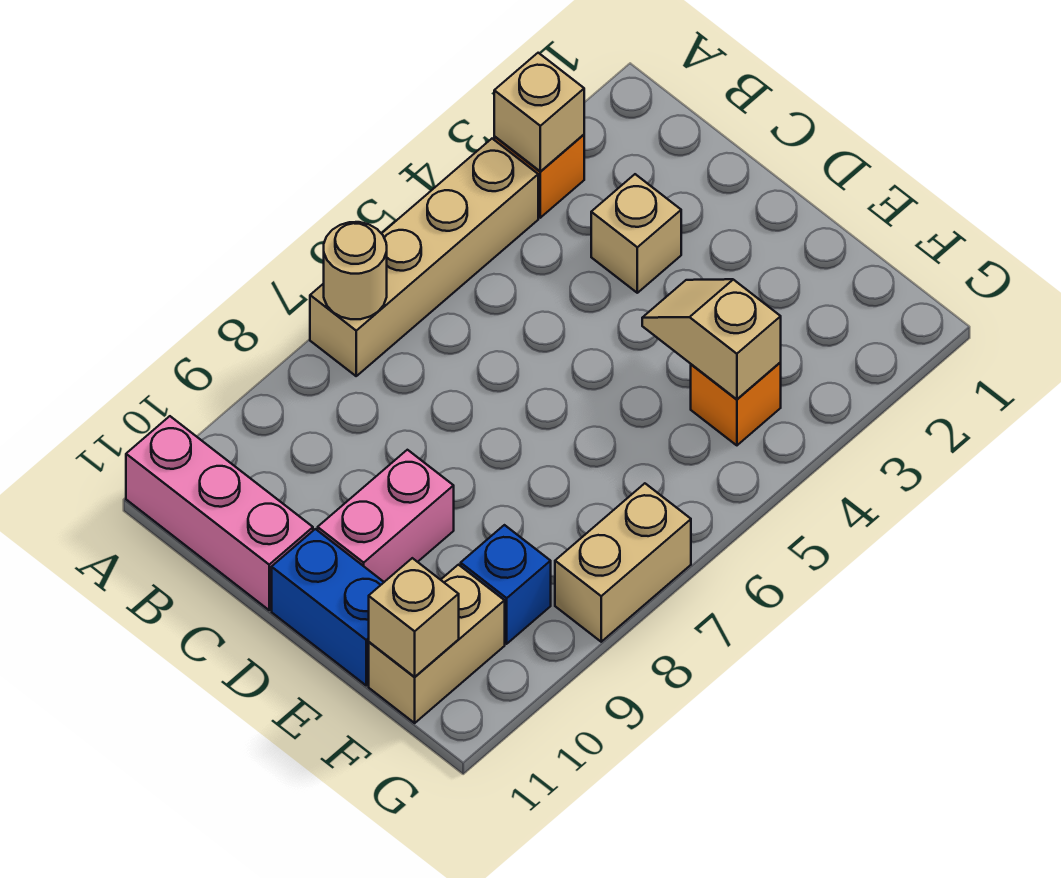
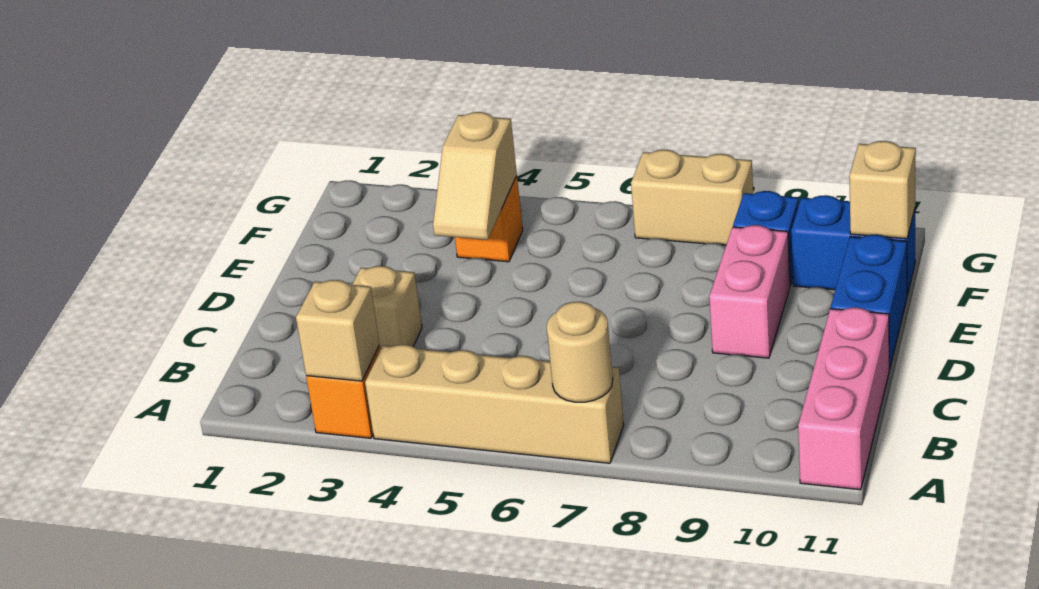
pink 1x2 brick [318,450,454,582] -> pink 1x2 brick turned to [709,225,790,358]
tan 1x2 brick [369,565,505,723] -> blue 1x2 brick [791,195,915,295]

